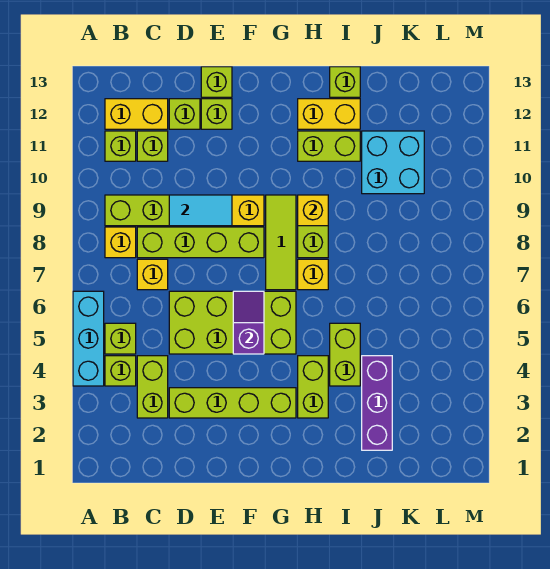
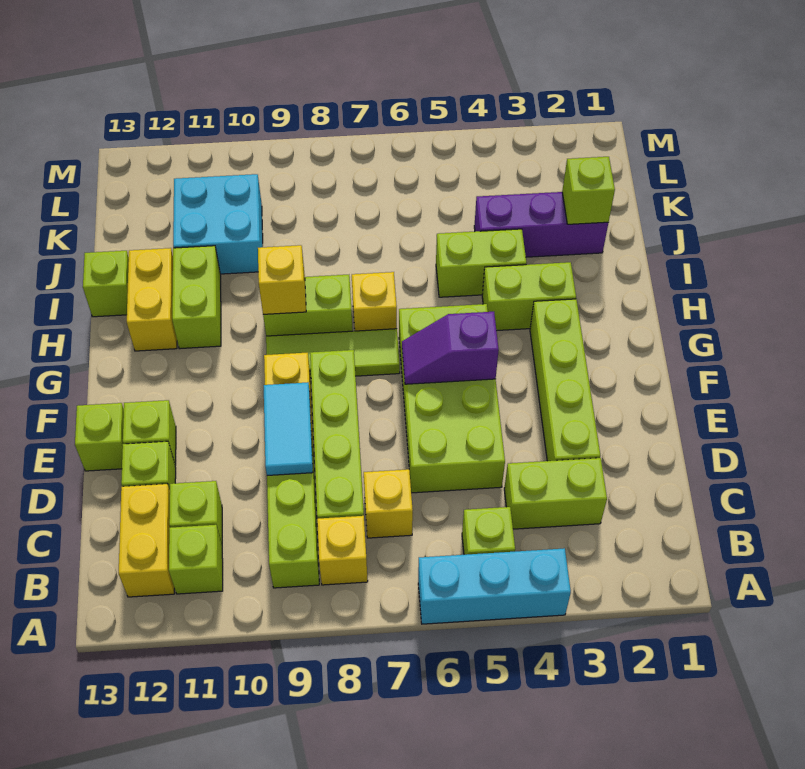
lime 1x1 brick [105,356,136,386] -> lime 1x1 brick moved to [562,157,615,224]

